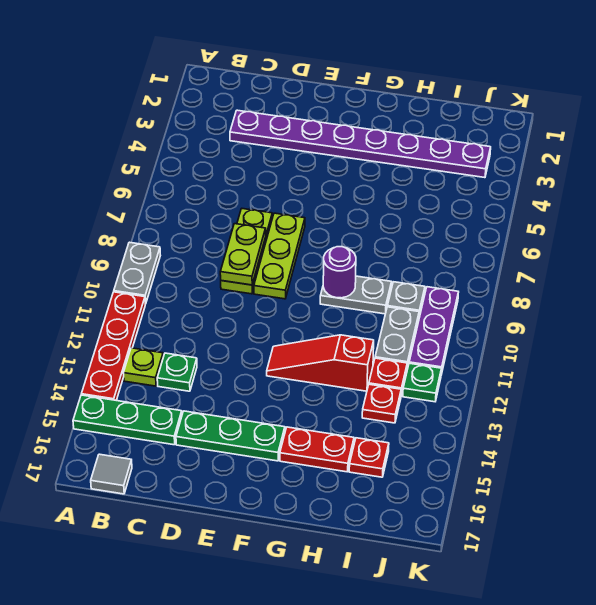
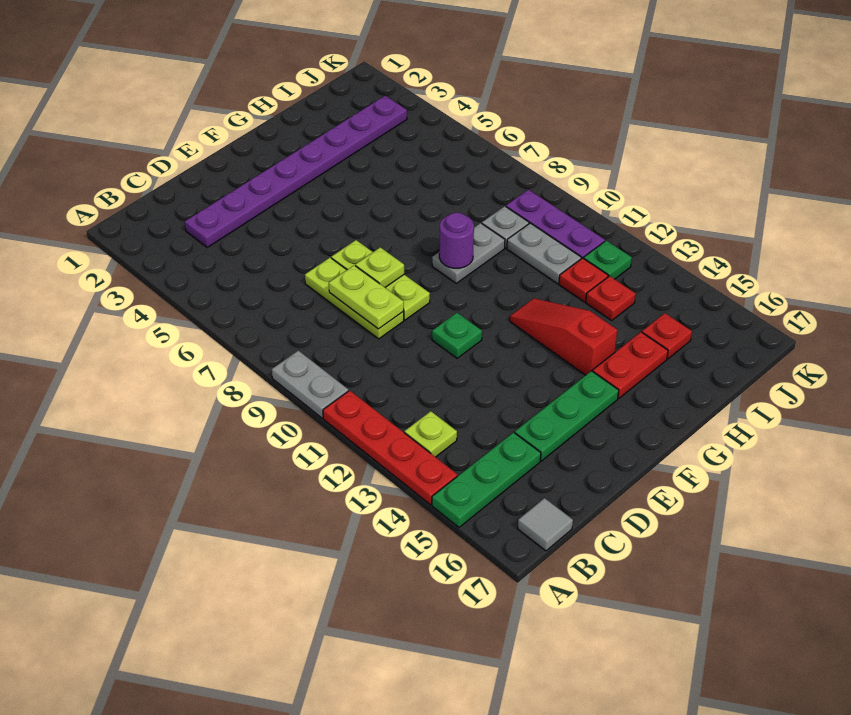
green 1x1 plate [157,353,197,391] -> green 1x1 plate moved to [432,313,482,358]
none -> lime 1x1 plate [355,247,404,287]
red 1x3 slope [267,335,374,391] -> red 1x3 slope turned to [510,298,617,375]

